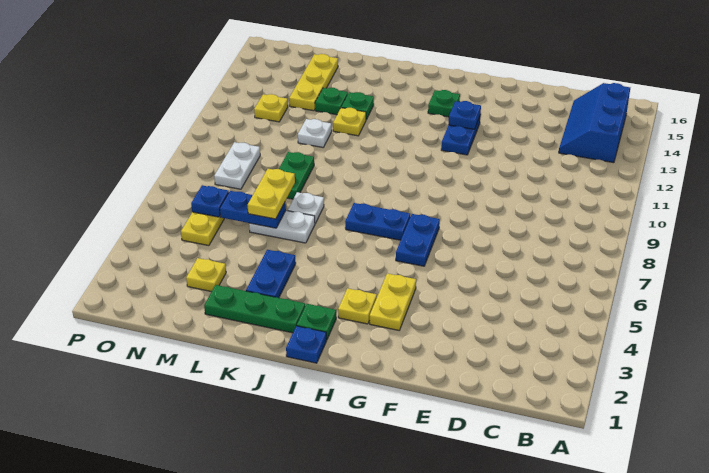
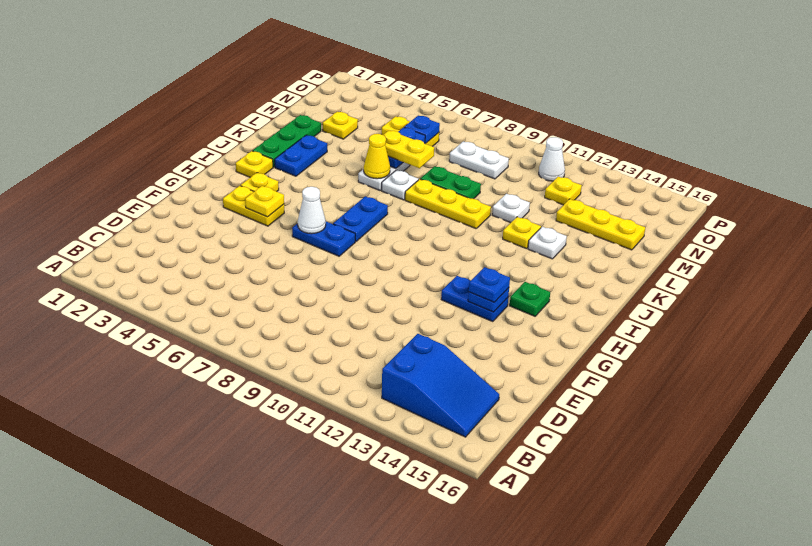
blue 2x3 slope [559,83,630,163] -> blue 2x3 slope turned to [382,334,499,437]
none -> yellow 1x1 plate [245,186,284,217]
none -> white 1x1 cone [298,187,326,234]
blue 1x1 plate [286,326,327,363] -> blue 1x1 plate moved to [469,267,510,302]
green 1x1 plate [297,304,336,340] -> yellow 1x1 plate [236,151,273,177]
blue 1x2 plate [246,250,296,298] -> blue 1x2 plate turned to [275,135,327,176]
none -> yellow 1x1 cone [364,134,390,179]
none -> yellow 1x3 plate [405,179,491,229]
green 1x1 plate [341,92,374,120] -> white 1x1 plate [528,227,567,259]
green 1x1 plate [315,88,348,115] -> none
none -> white 1x1 cone [539,137,565,181]

